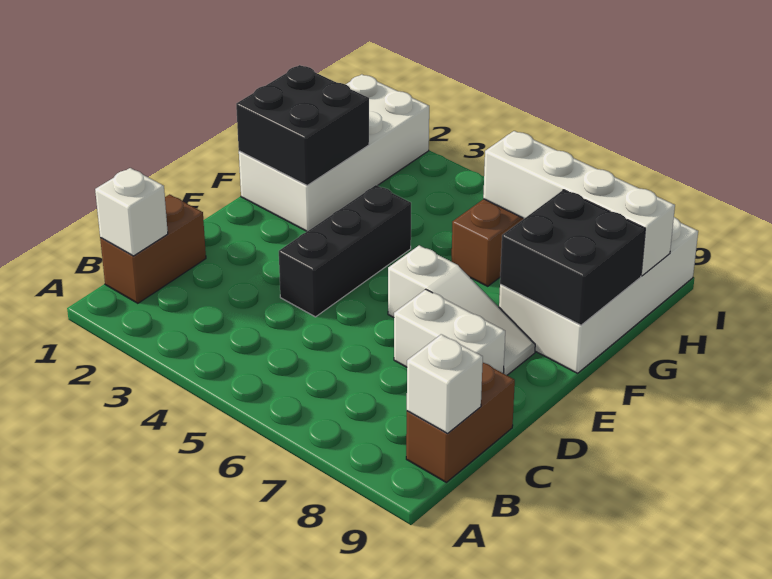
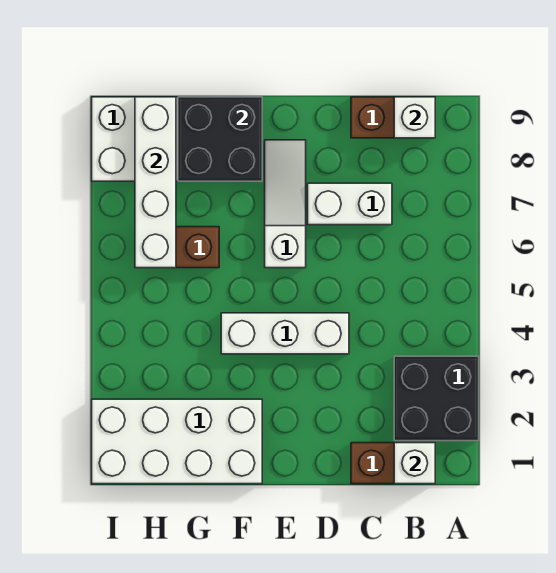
black 1x3 brick [279,185,411,317] -> white 1x3 brick [221,313,349,354]
white 1x2 brick [394,289,505,373] -> white 1x2 brick turned to [308,183,392,225]
black 2x2 brick [236,65,369,185] -> black 2x2 brick moved to [394,356,479,441]

